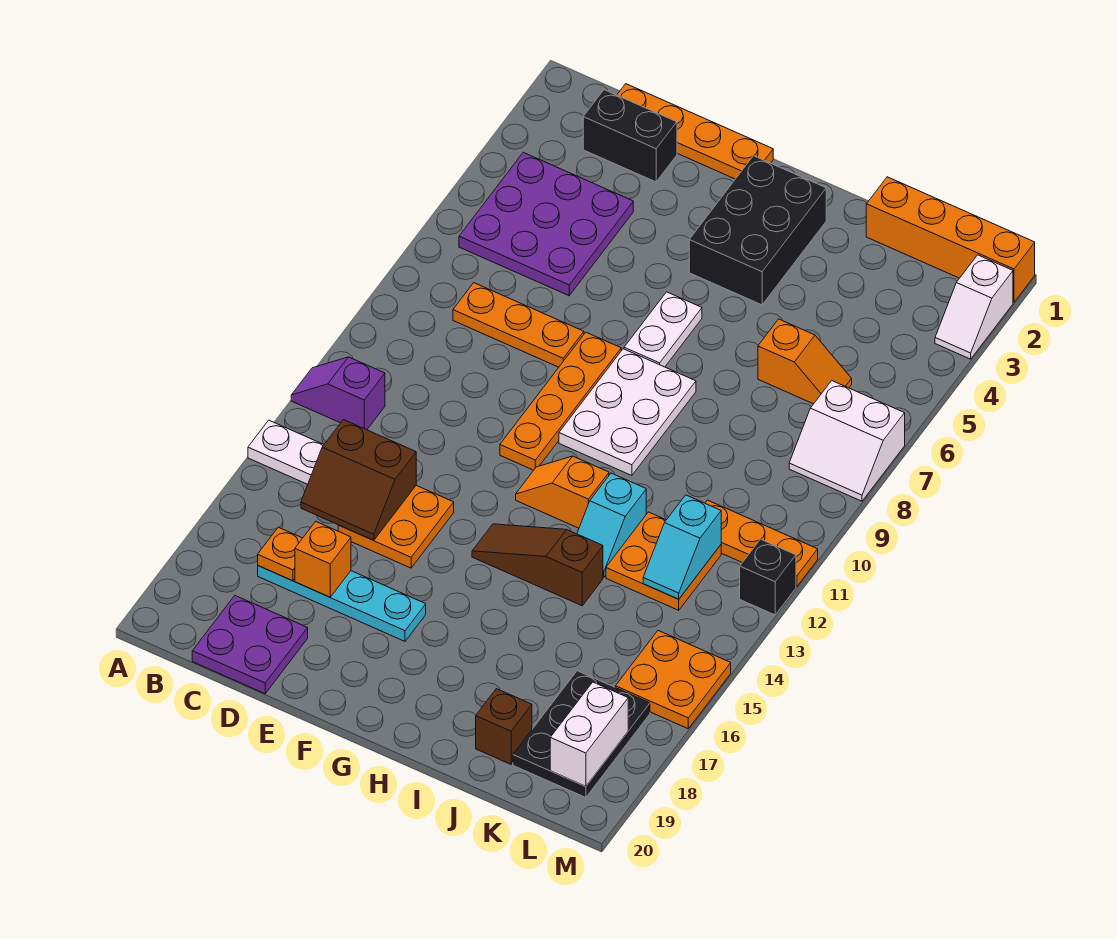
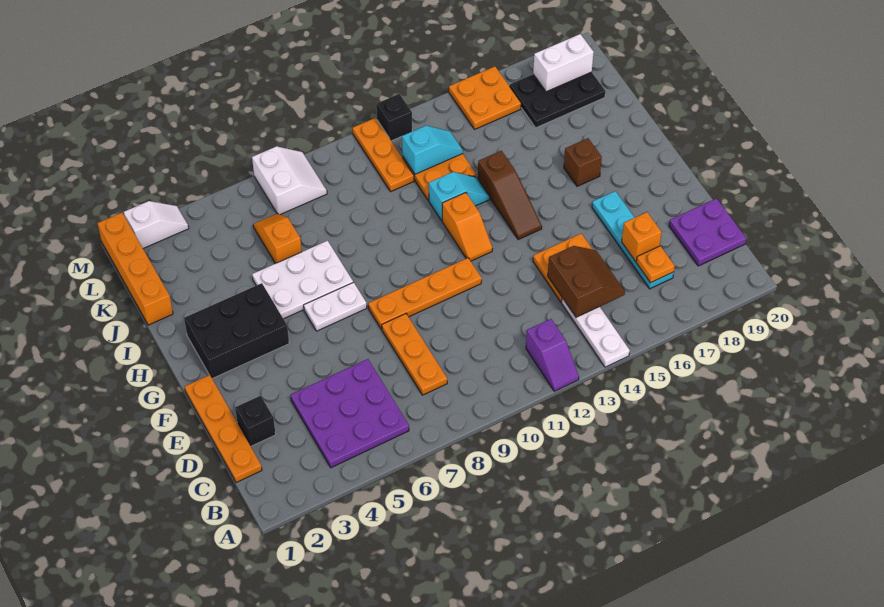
black 1x2 brick [583,90,677,182] -> black 1x1 brick [235,396,276,446]
white 2x3 plate [559,349,696,476] -> white 2x3 plate moved to [252,241,353,319]
brown 1x1 brick [476,689,532,764] -> brown 1x1 brick moved to [564,138,602,186]

